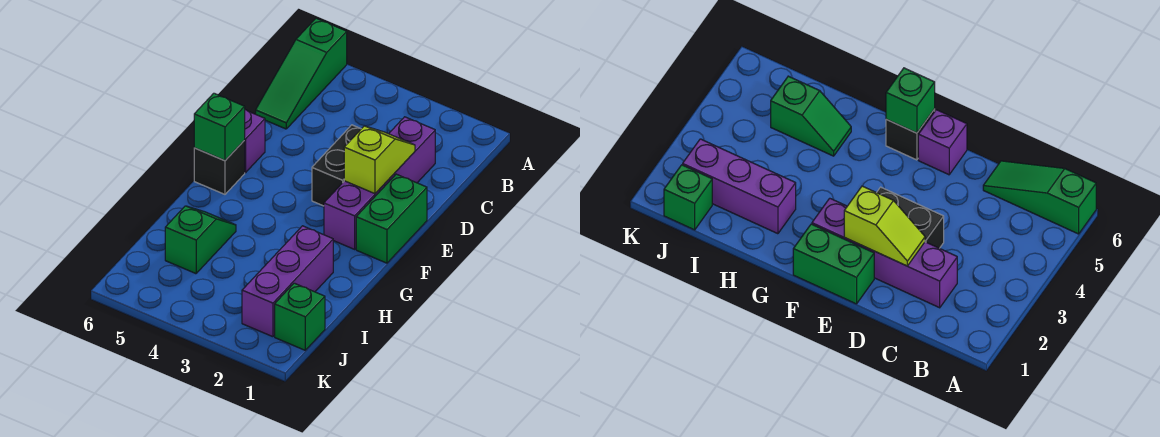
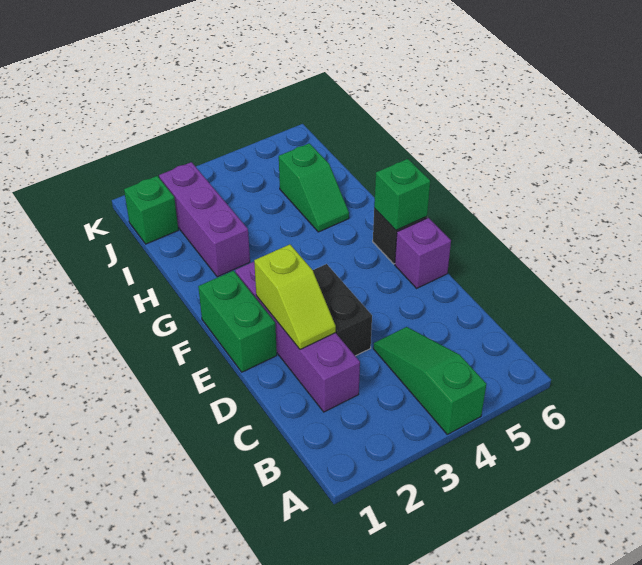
green 1x3 slope [256,18,347,129] -> green 1x3 slope moved to [373,327,486,434]

